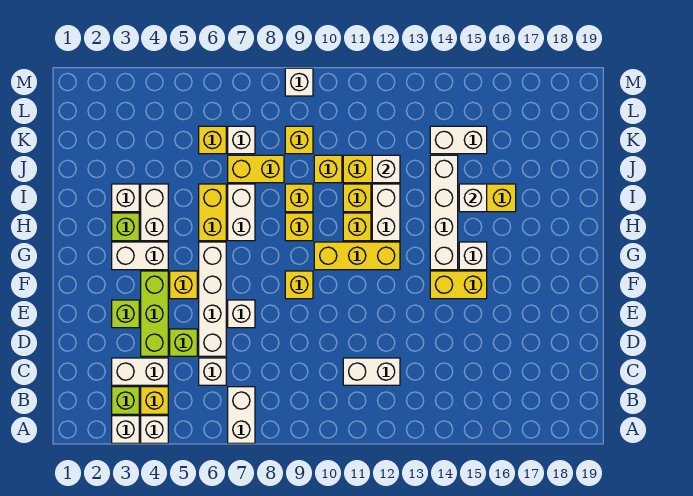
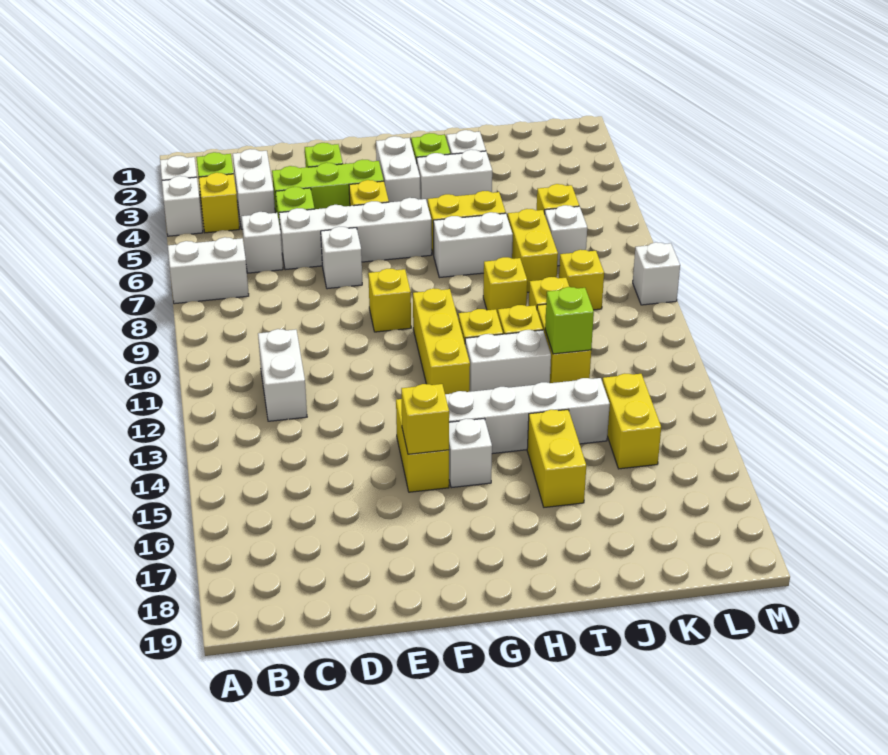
yellow 1x1 brick [285,213,313,241] -> yellow 1x1 brick moved to [401,384,449,454]
white 1x1 brick [459,184,487,212] -> none
white 1x1 brick [372,155,400,183] -> lime 1x1 brick [545,287,594,354]
white 1x2 brick [430,126,487,154] -> yellow 1x2 brick [602,374,661,469]

